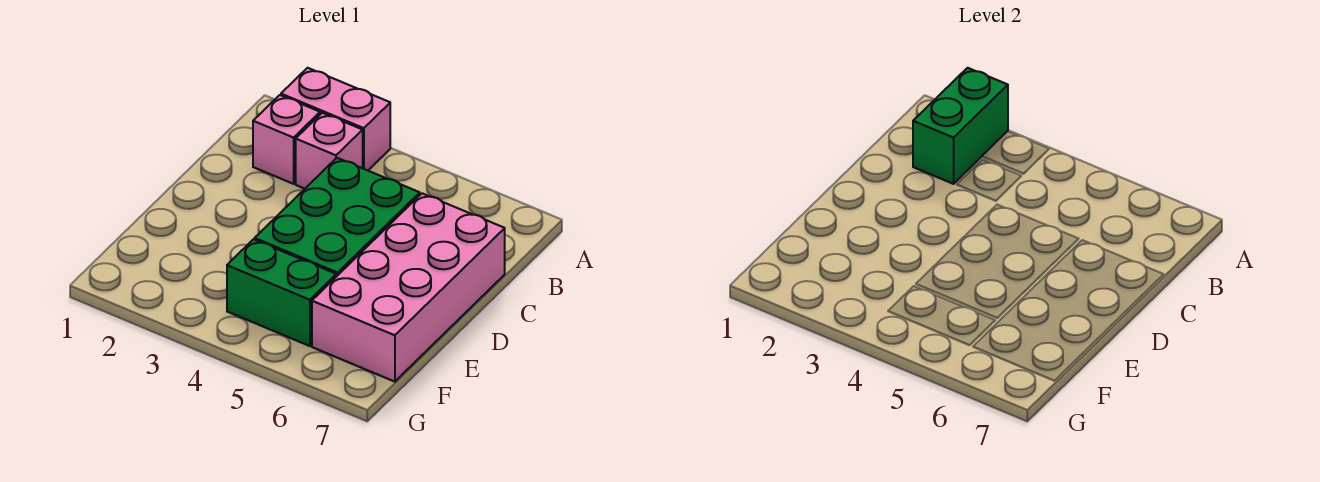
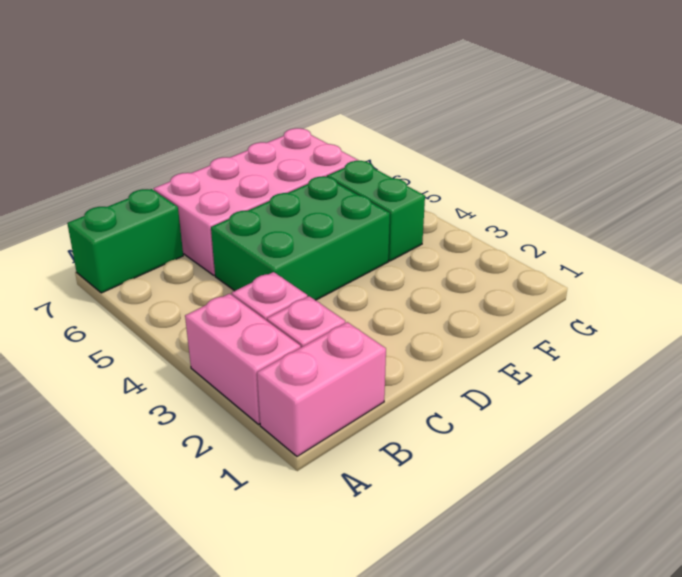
none -> pink 1x2 brick [257,322,386,456]
green 1x2 brick [913,68,1008,184] -> green 1x2 brick moved to [67,189,183,293]

